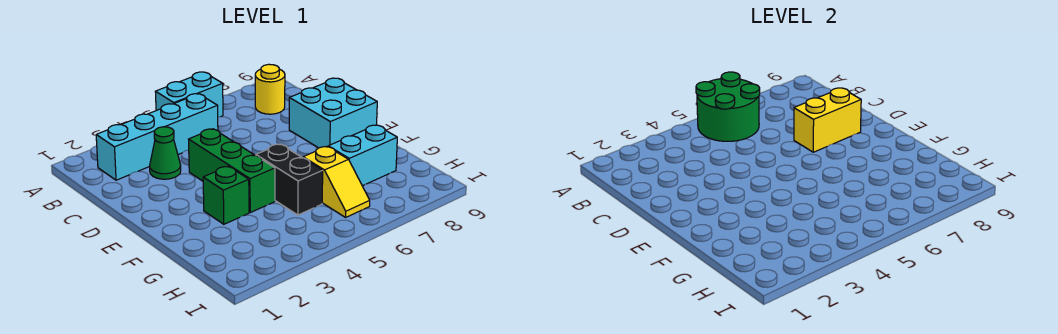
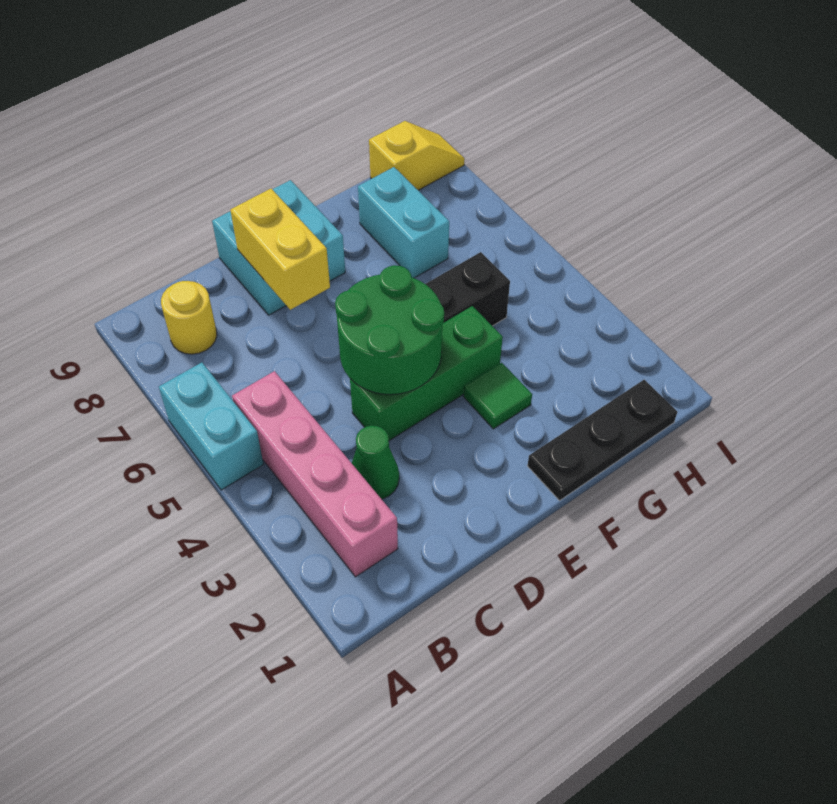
green 2x2 round brick [696,72,760,141] -> green 2x2 round brick moved to [335,265,444,395]
cyan 1x4 brick [96,94,218,180] -> pink 1x4 brick [232,371,398,577]
none -> black 1x3 plate [527,380,677,500]
green 1x1 brick [203,166,249,224] -> green 1x1 tile [463,363,532,429]
yellow 1x2 slope [303,147,370,217] -> yellow 1x2 slope moved to [369,121,465,190]

